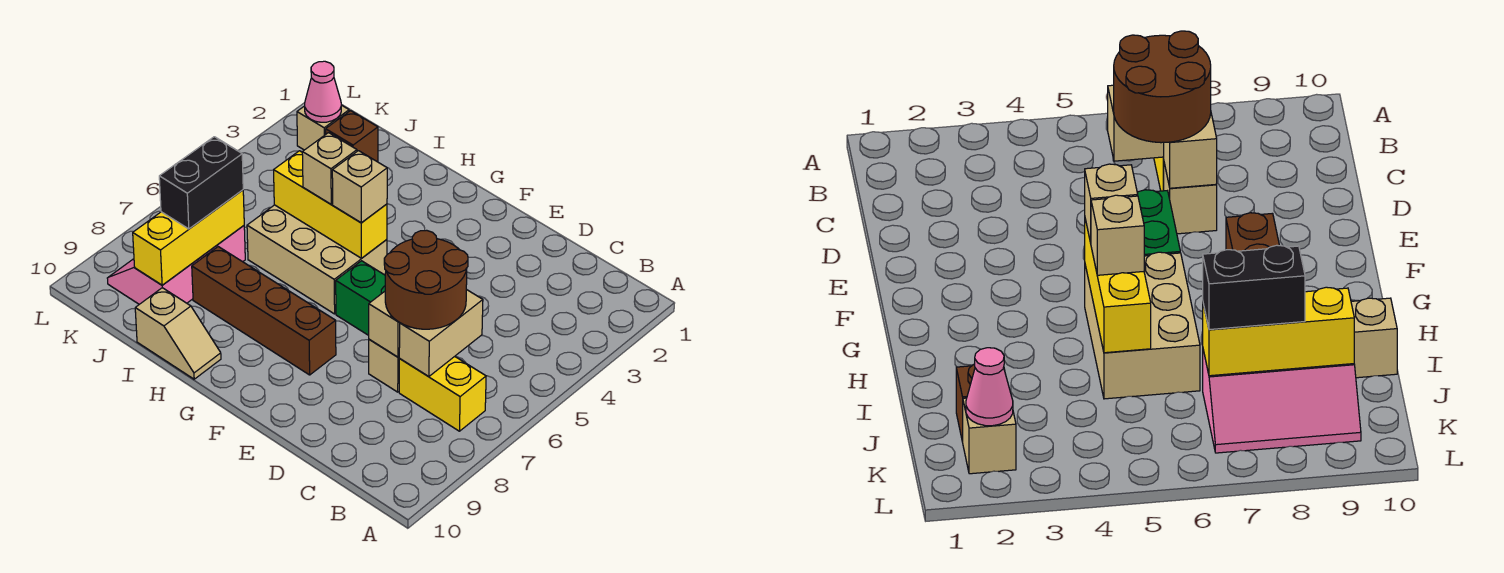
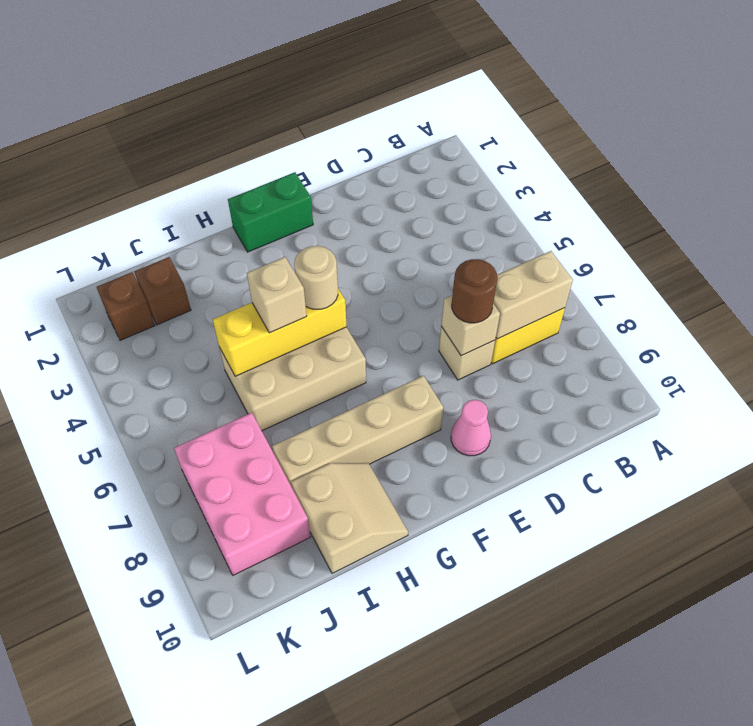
tan 1x2 brick [399,289,483,377] -> tan 1x2 brick turned to [493,251,573,339]
brown 2x2 round brick [384,230,468,329] -> brown 1x1 round brick [452,259,497,323]
green 1x2 brick [336,261,385,335] -> green 1x2 brick moved to [228,172,313,252]
brown 1x4 brick [192,247,336,375] -> tan 1x4 brick [272,376,443,487]
tan 1x1 brick [332,151,387,223] -> tan 1x1 round brick [294,246,338,309]
tan 1x2 slope [135,288,221,379] -> tan 2x2 slope [291,463,408,573]
pink 2x3 slope [107,226,245,304] -> pink 2x3 brick [174,413,310,575]
yellow 1x3 brick [133,190,244,285] -> none
black 1x2 brick [159,137,243,229] -> none
tan 1x1 brick [297,105,349,150] -> brown 1x1 brick [97,272,155,340]
pink 1x1 cone [305,61,341,122] -> pink 1x1 cone moved to [451,400,491,456]

